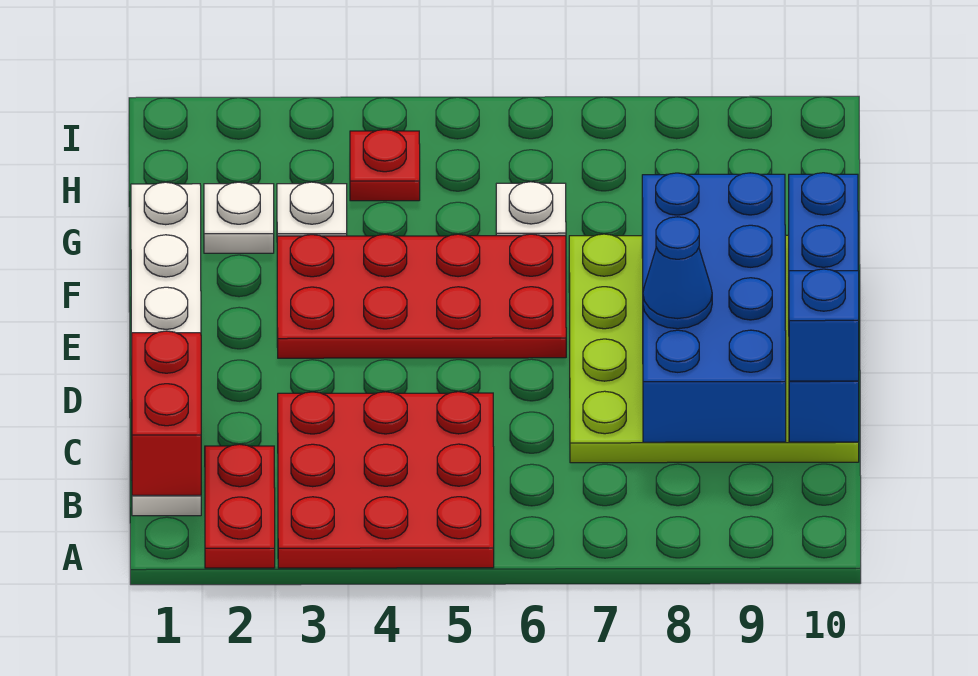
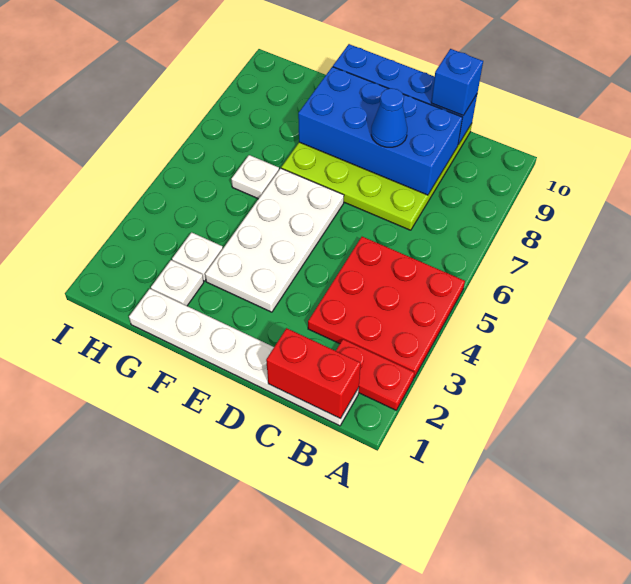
red 2x4 plate [277,234,566,358] -> white 2x4 plate [205,168,344,312]
red 1x1 plate [350,130,420,201] -> none

